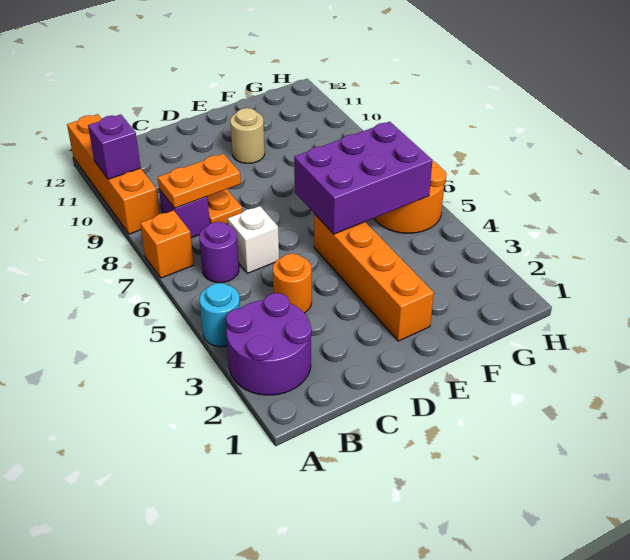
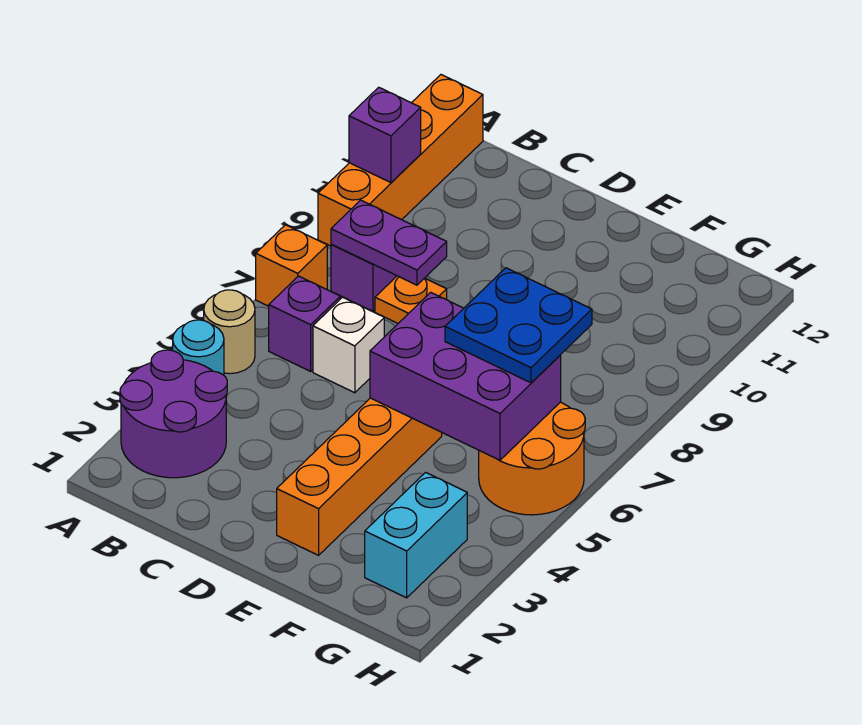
purple 1x1 round brick [199,222,239,283] -> purple 1x1 brick [269,276,340,371]
orange 1x2 plate [158,154,241,208] -> purple 1x2 plate [331,200,447,285]
orange 1x1 round brick [273,254,312,313] -> none
tan 1x1 round brick [230,108,265,163] -> tan 1x1 round brick moved to [204,290,255,374]
none -> blue 2x2 plate [445,268,592,383]
none -> cyan 1x2 brick [365,472,467,598]

